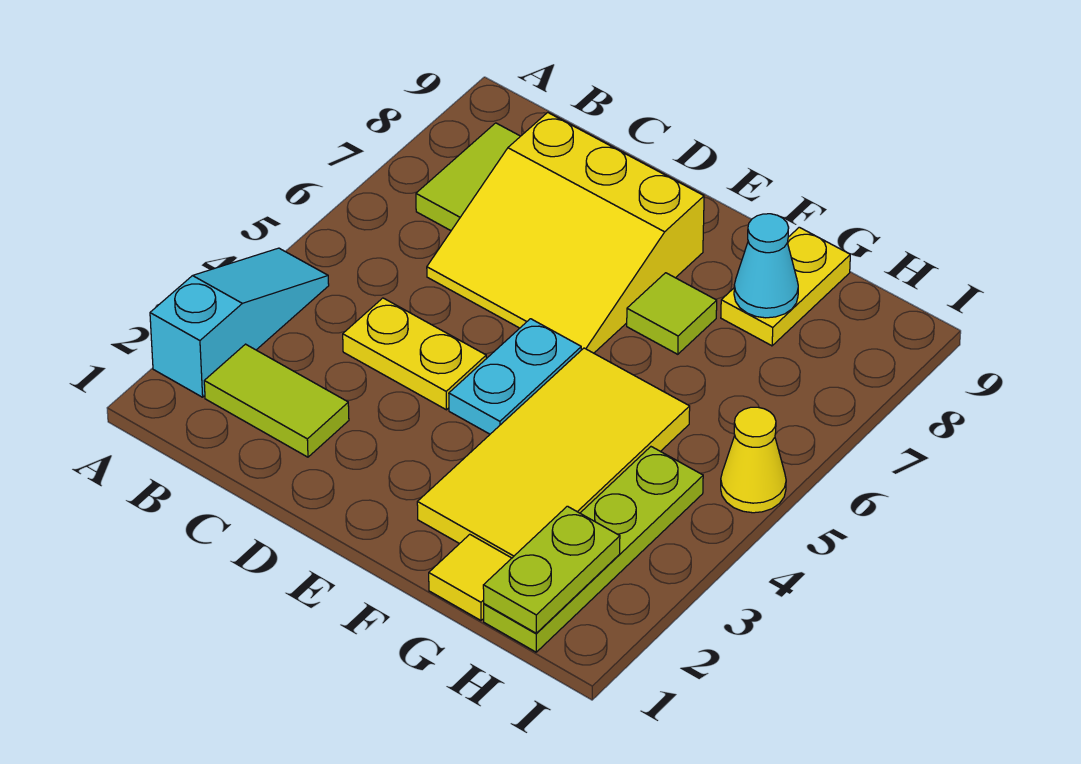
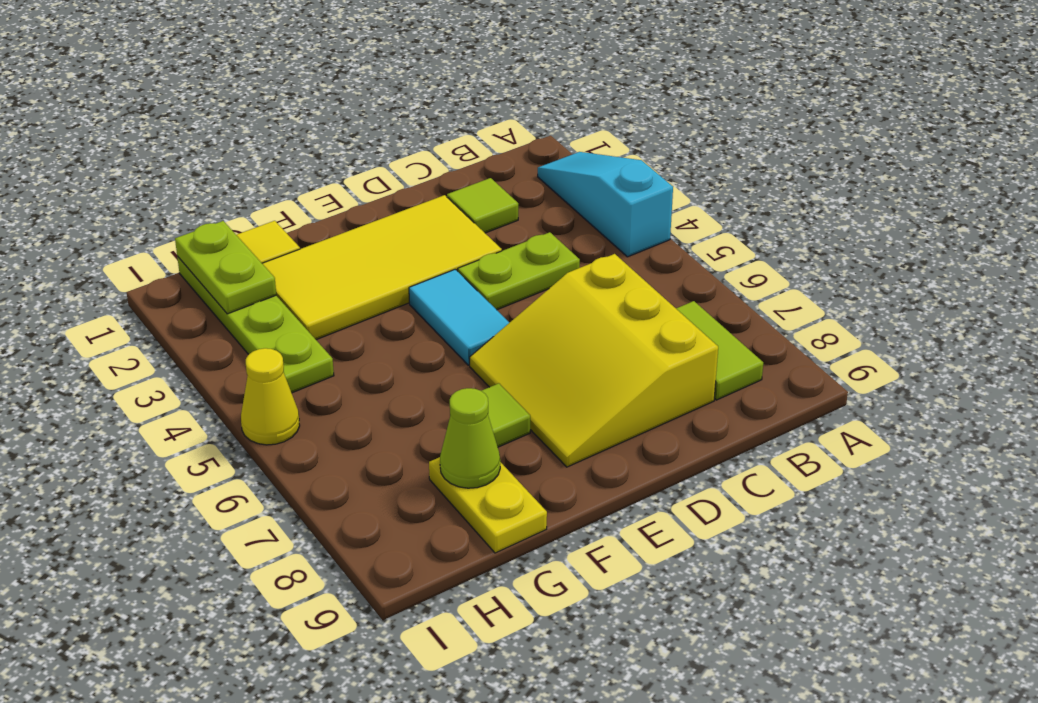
cyan 1x3 slope [150,248,329,397] -> cyan 1x3 slope turned to [538,152,673,257]
lime 1x2 tile [204,344,349,457] -> lime 1x1 tile [447,178,518,233]
yellow 1x2 plate [343,298,486,410] -> lime 1x2 plate [458,232,580,310]
yellow 3x3 slope [427,112,704,353] -> yellow 3x3 slope turned to [470,254,718,467]
cyan 1x2 plate [449,319,581,434] -> cyan 1x2 tile [409,269,509,365]
yellow 2x4 tile [417,348,690,558] -> yellow 2x4 tile turned to [262,195,502,340]
cyan 1x1 cone [734,214,798,318] -> lime 1x1 cone [440,388,500,488]

